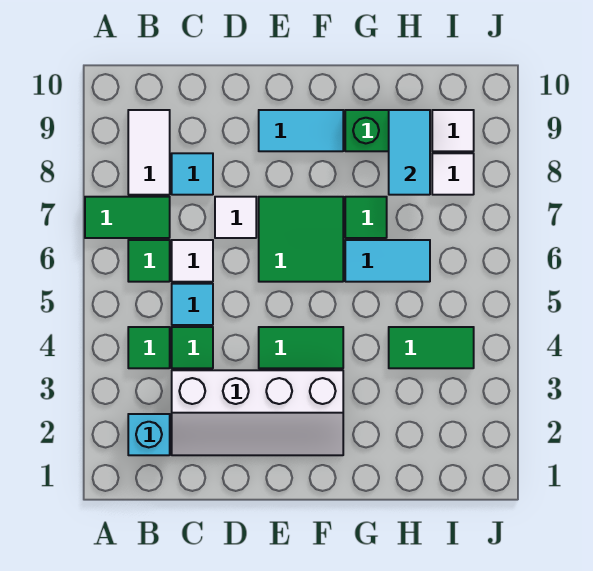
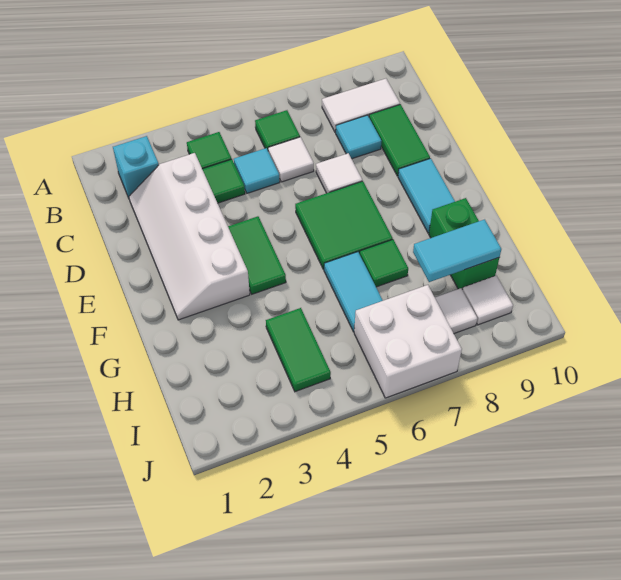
green 1x2 tile [85,197,170,238] -> green 1x2 tile moved to [369,104,430,176]
none -> white 2x2 brick [354,285,462,398]

